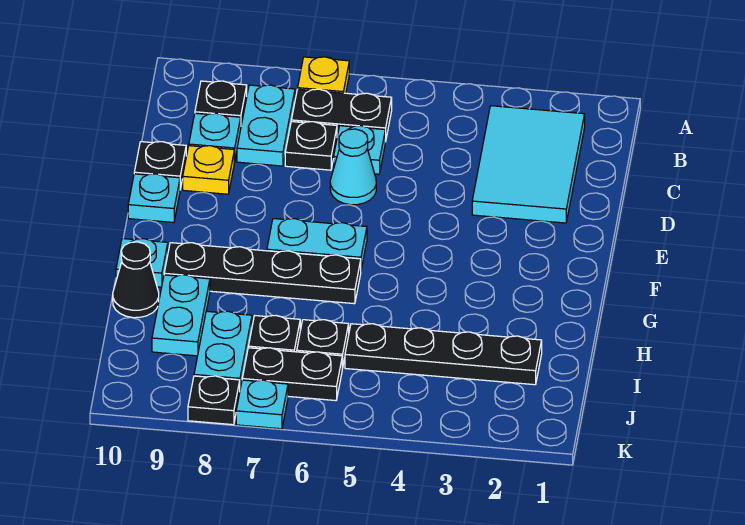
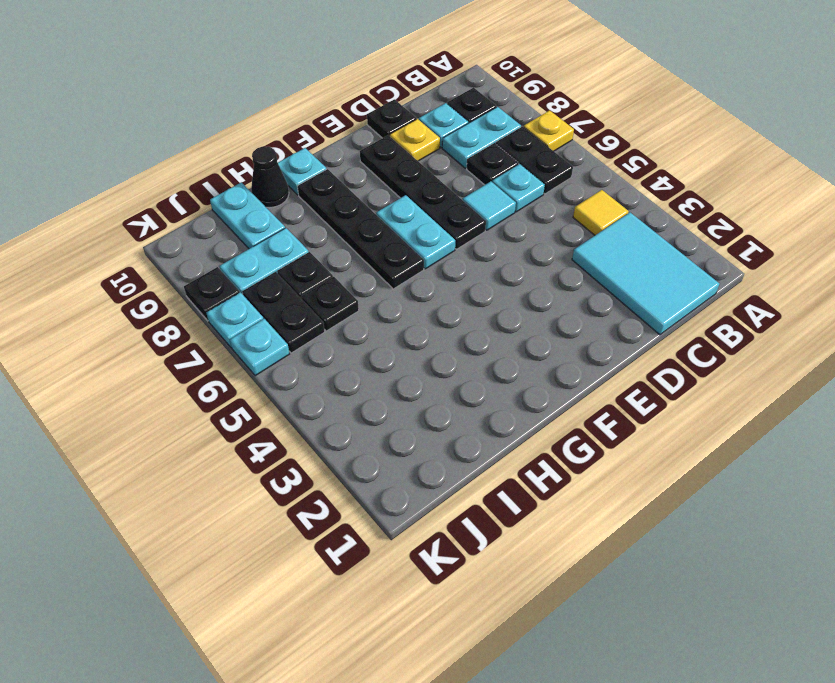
cyan 2x3 tile [472,106,585,223] -> cyan 2x3 tile turned to [572,213,719,335]
none -> yellow 1x1 tile [573,190,629,235]
cyan 1x1 cone [330,129,376,205] -> cyan 1x1 tile [463,182,516,230]
cyan 1x1 plate [128,174,180,222] -> cyan 1x1 plate moved to [230,319,289,376]
cyan 1x2 plate [152,275,210,356] -> cyan 1x2 plate turned to [210,182,285,249]
black 1x4 plate [345,324,542,385] -> black 1x4 plate moved to [360,135,486,249]

